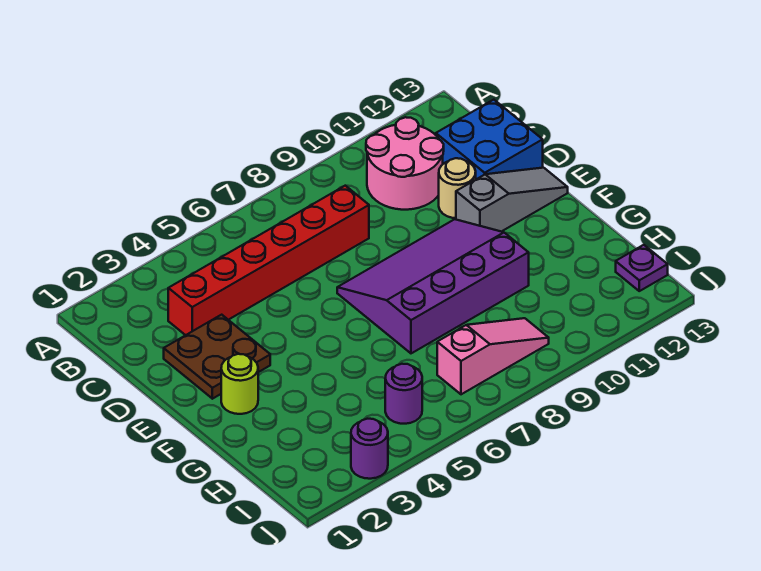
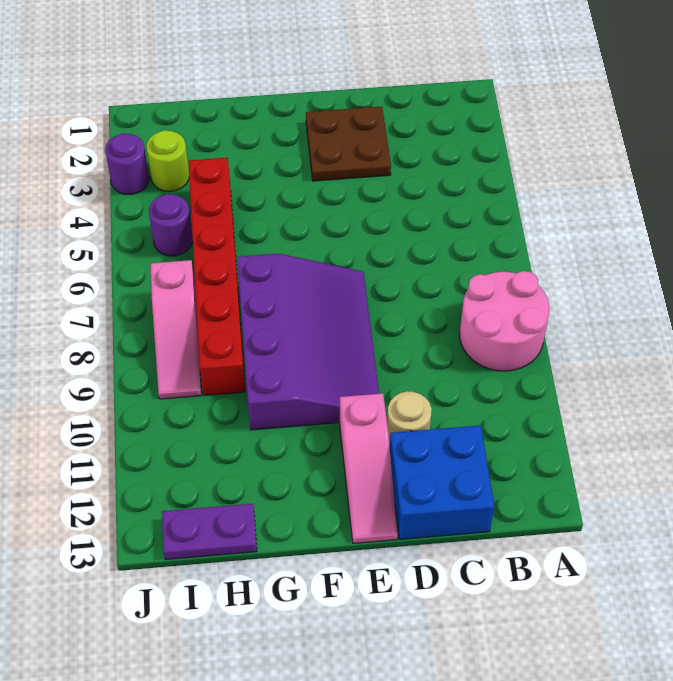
pink 2x2 round brick [366,117,444,210] -> pink 2x2 round brick moved to [460,271,549,371]
red 1x6 brick [168,186,369,335] -> red 1x6 brick moved to [188,158,245,395]
grey 1x3 slope [456,168,568,232] -> pink 1x3 slope [340,393,397,543]
lime 1x1 round brick [221,354,258,414] -> lime 1x1 round brick moved to [146,130,189,191]
purple 1x1 plate [616,245,668,291] -> purple 1x2 plate [162,504,257,559]

